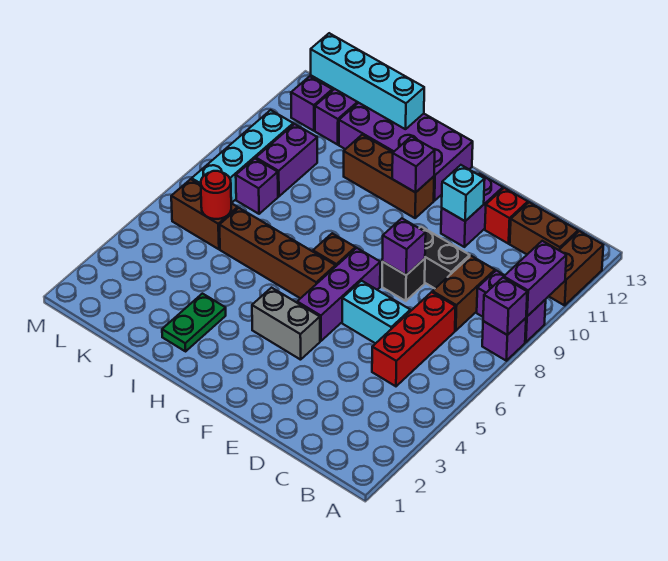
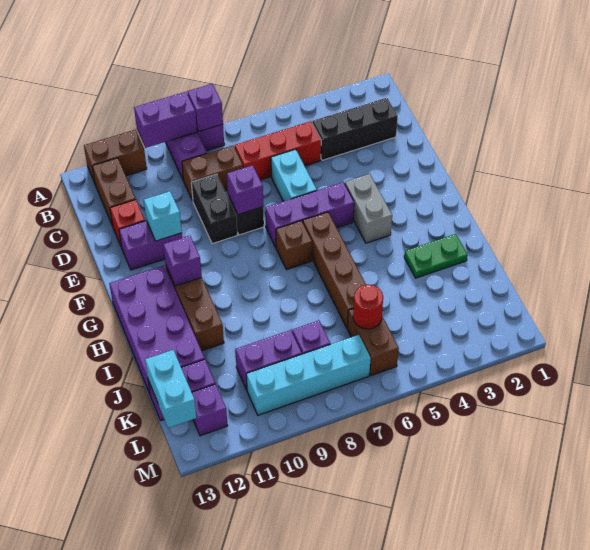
none -> black 1x3 brick [312,98,398,160]
cyan 1x4 brick [311,33,424,129] -> cyan 1x2 brick [145,350,196,428]

